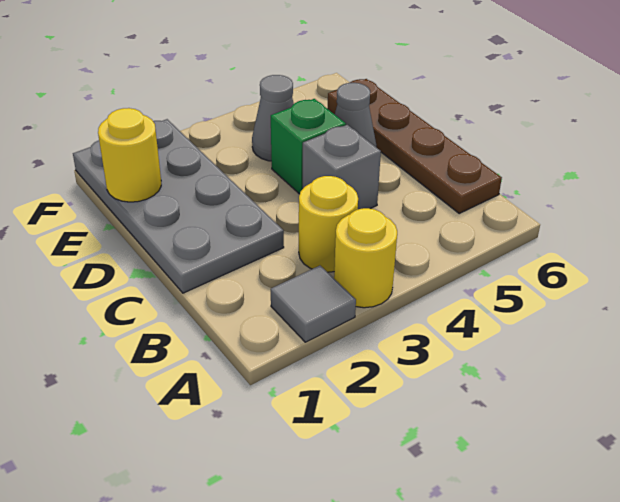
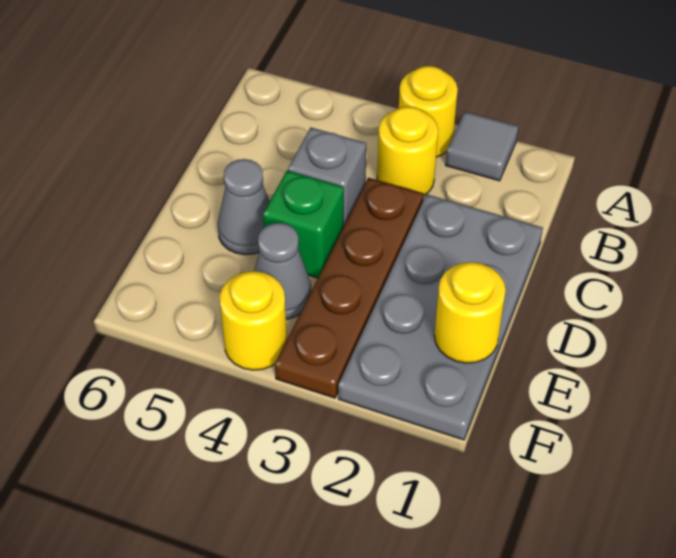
brown 1x4 plate [328,79,502,213] -> brown 1x4 plate moved to [275,178,423,398]
none -> yellow 1x1 round brick [220,271,287,370]

